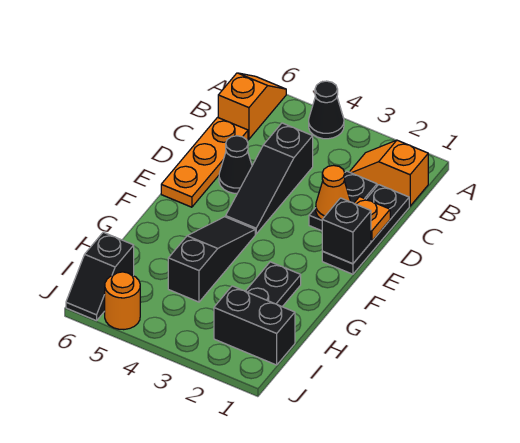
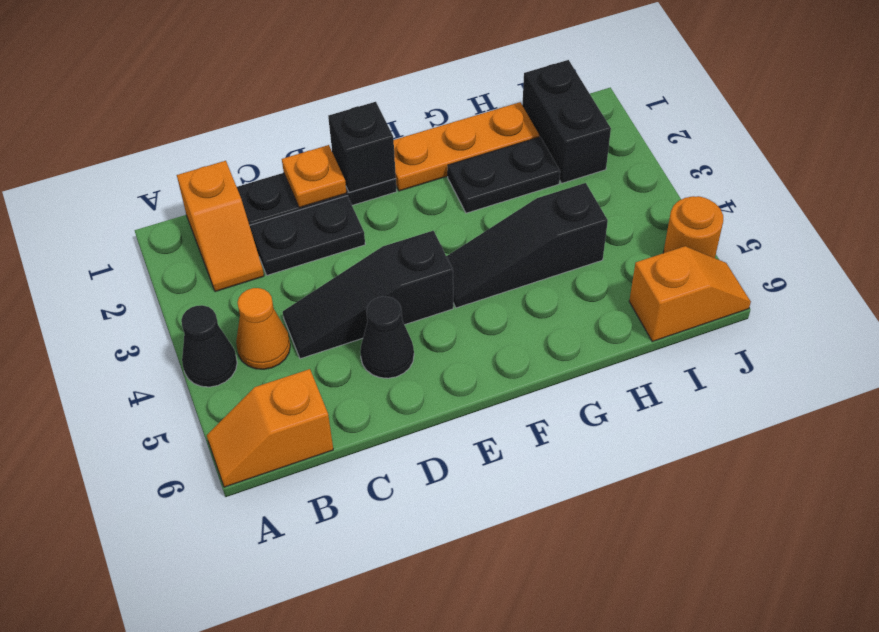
black 1x3 slope [226,123,313,234] -> black 1x3 slope turned to [283,231,453,359]
orange 1x3 plate [161,117,248,207] -> orange 1x3 plate moved to [394,102,539,191]
orange 1x1 cone [316,165,351,220] -> orange 1x1 cone moved to [236,288,290,369]
black 1x2 slope [66,232,134,321] -> orange 1x2 slope [629,246,751,341]

